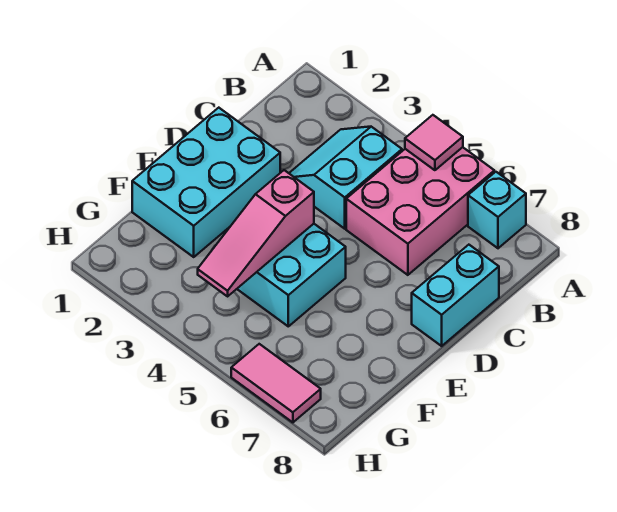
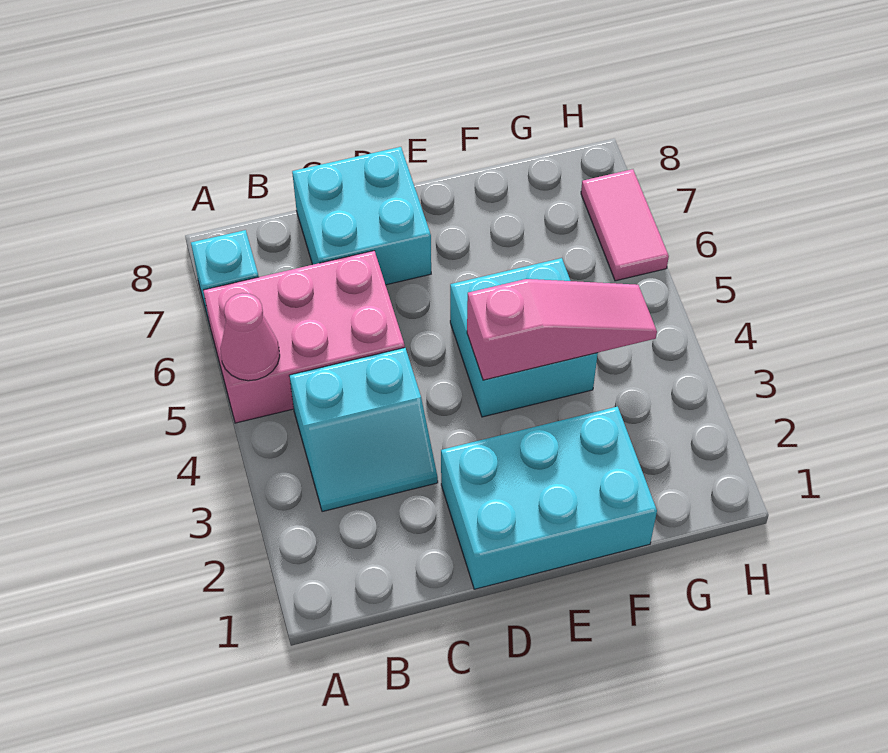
pink 1x1 tile [405,115,463,170] -> pink 1x1 cone [220,293,280,381]
cyan 1x2 brick [412,245,499,346] -> cyan 2x2 brick [292,147,431,285]

